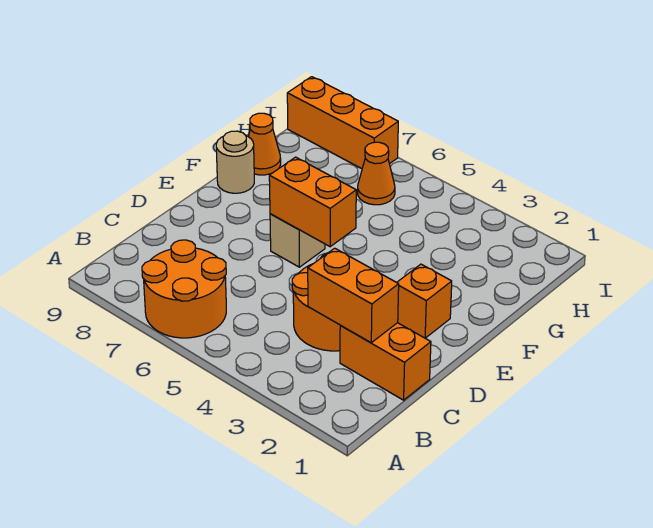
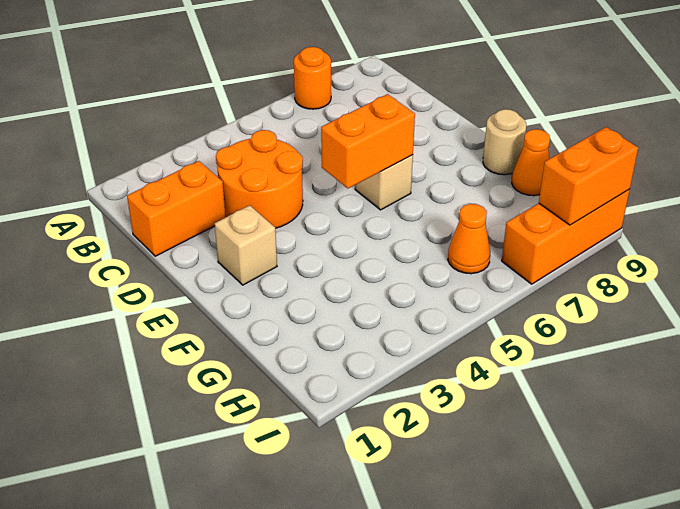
orange 2x2 round brick [142,240,226,338] -> orange 1x1 round brick [294,47,331,109]
orange 1x2 brick [308,248,399,343] -> orange 1x2 brick moved to [539,127,638,225]
orange 1x1 brick [397,264,452,338] -> tan 1x1 brick [215,205,277,285]

